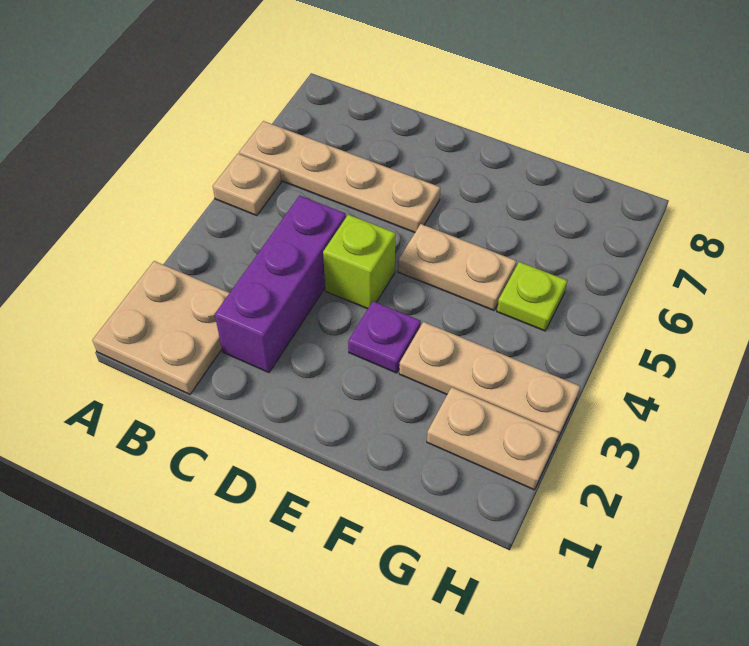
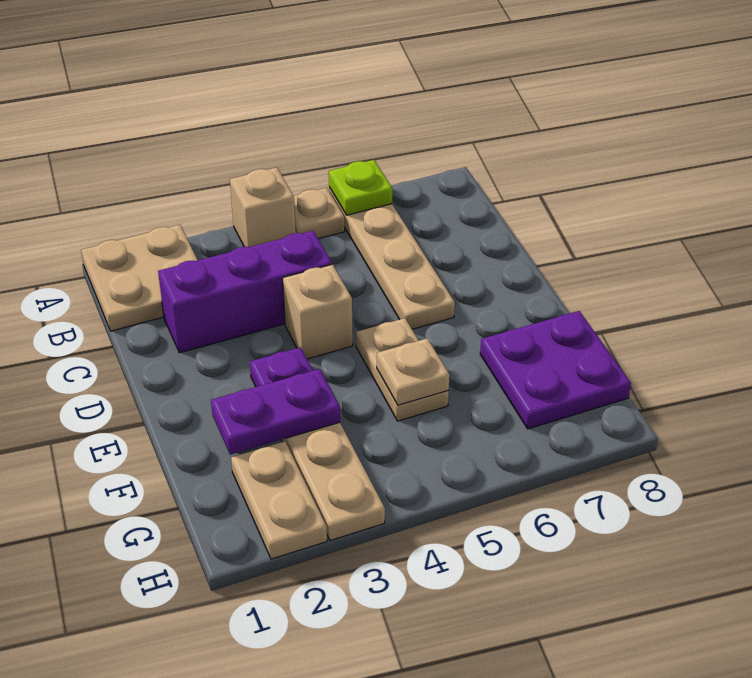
none -> tan 1x1 brick [230,167,296,247]
lime 1x1 brick [323,215,396,309] -> tan 1x1 brick [283,264,353,359]
none -> purple 1x2 plate [211,369,340,455]
none -> tan 1x1 plate [377,338,450,405]
none -> purple 2x2 plate [480,311,631,429]
lime 1x1 plate [497,262,567,331] -> lime 1x1 plate moved to [329,160,392,215]

